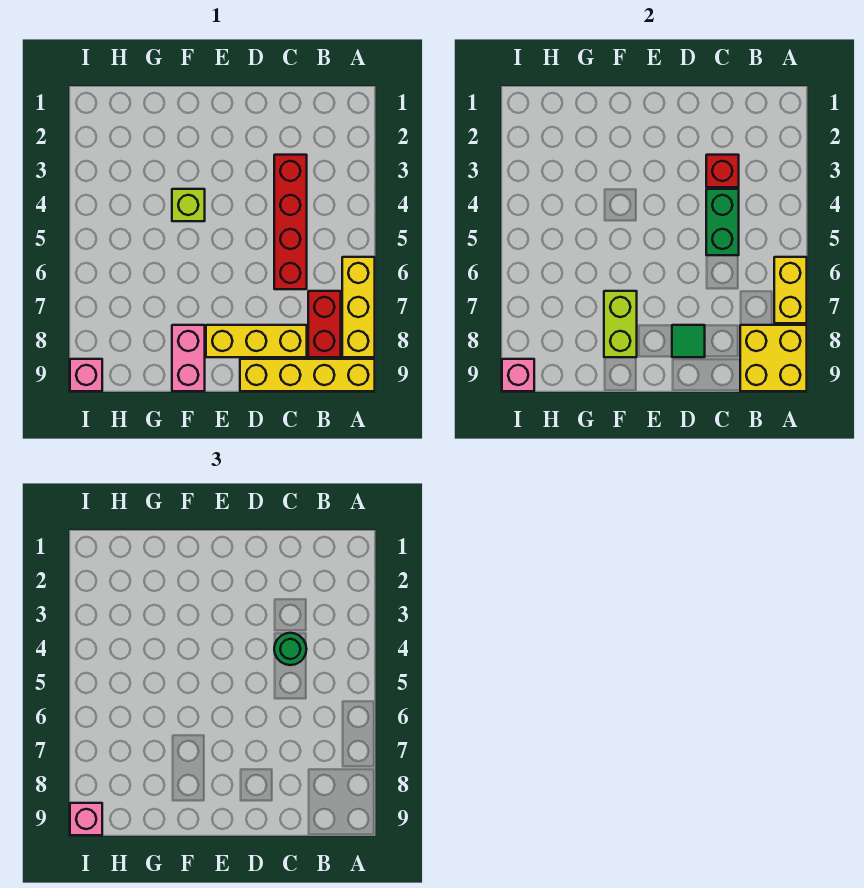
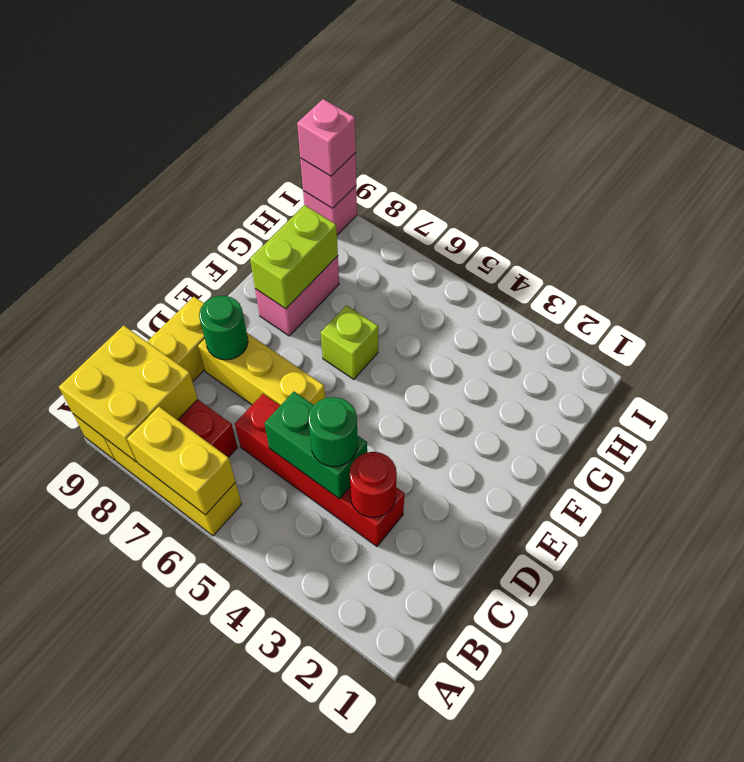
red 1x1 brick [706,155,739,187] -> red 1x1 round brick [350,452,397,518]
yellow 1x3 brick [206,325,307,357] -> yellow 1x3 brick turned to [198,333,325,406]
green 1x1 tile [672,325,705,357] -> green 1x1 round brick [199,296,248,360]
lime 1x1 brick [172,189,205,221] -> lime 1x1 brick moved to [321,305,378,379]
lime 1x2 brick [604,291,637,357] -> lime 1x2 brick turned to [250,205,338,309]
pink 1x2 brick [172,325,205,391] -> pink 1x2 brick turned to [255,256,339,336]

